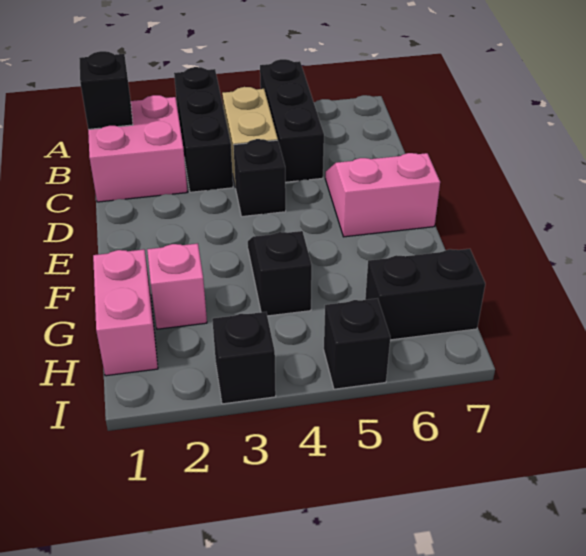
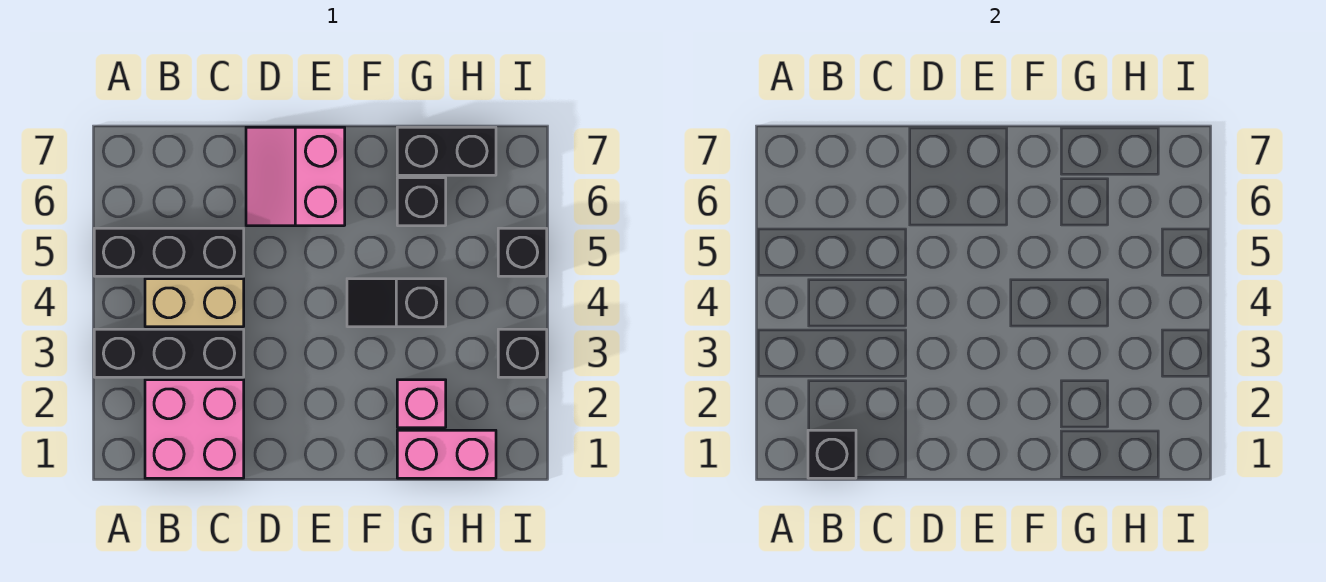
black 1x1 brick [233,139,286,217] -> black 1x1 brick moved to [397,178,446,226]
black 1x2 brick [365,249,485,340] -> black 1x2 brick turned to [397,127,496,175]

